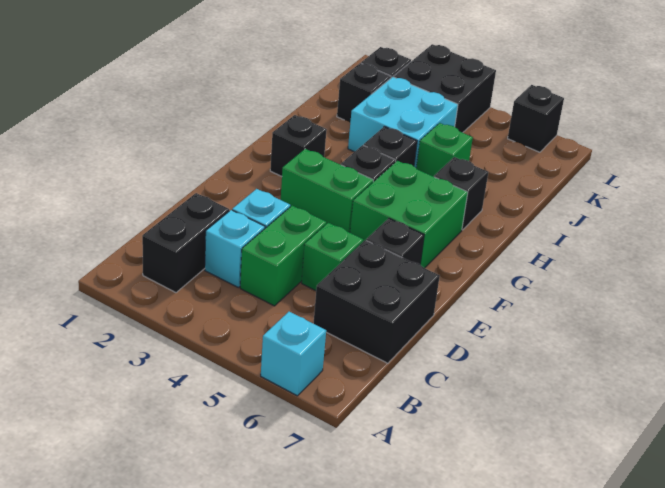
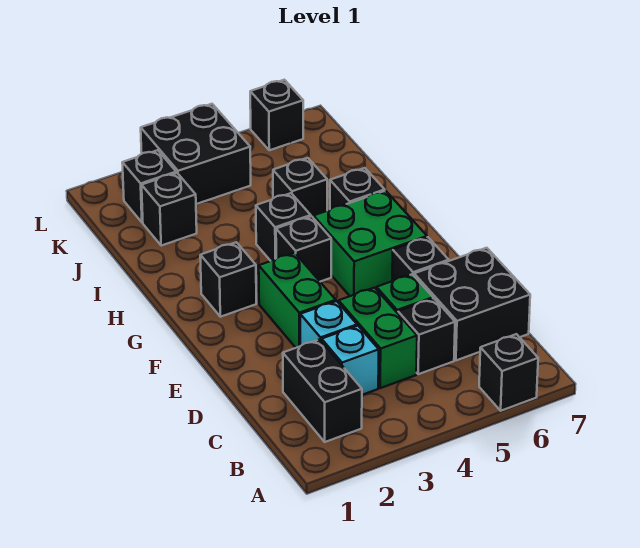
cyan 1x1 brick [261,312,326,396] -> black 1x1 brick [479,334,538,411]
none -> black 1x1 brick [398,299,455,374]
green 1x2 brick [281,149,373,233] -> green 1x2 brick turned to [259,253,336,348]
cyan 2x2 brick [348,77,458,167] -> none
green 1x1 brick [416,123,473,177] -> black 1x1 brick [273,158,327,217]

